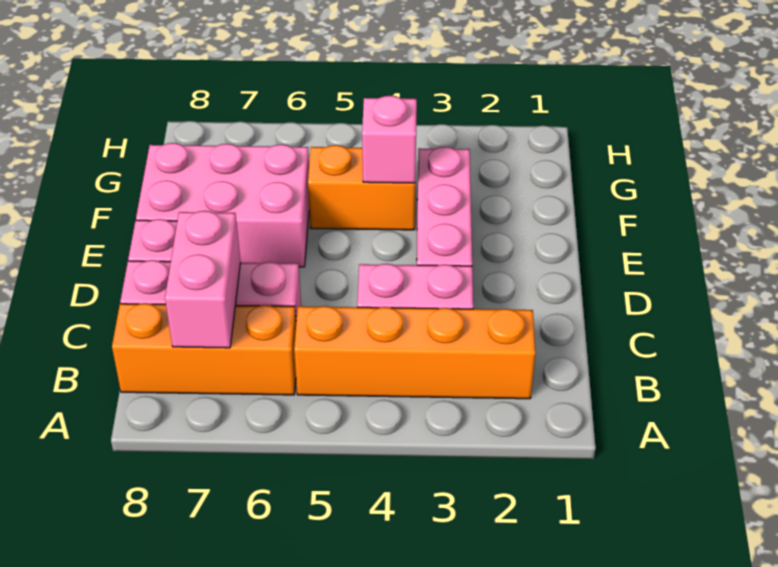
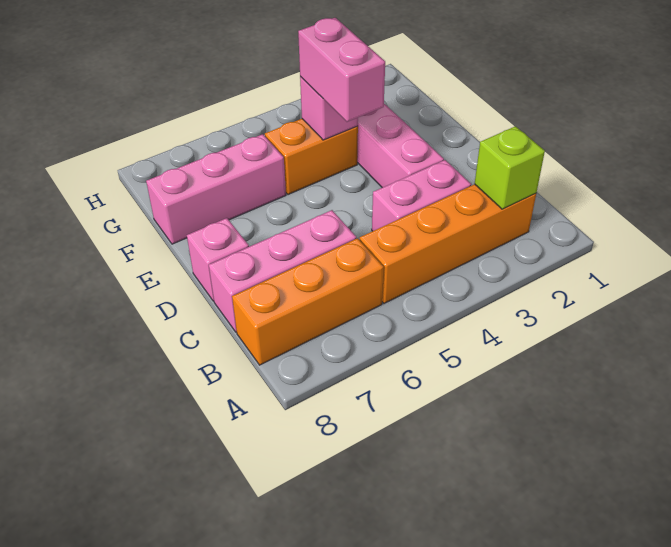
none -> lime 1x1 brick [475,126,545,209]
pink 1x2 brick [165,211,241,348] -> pink 1x2 brick moved to [298,18,385,122]
pink 2x3 brick [136,143,309,267] -> pink 1x3 brick [146,134,286,244]

